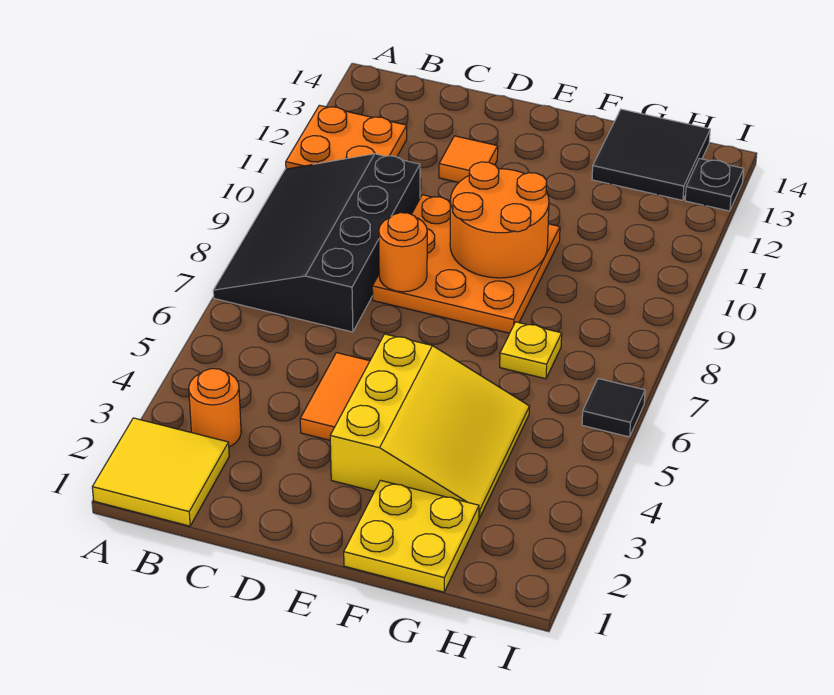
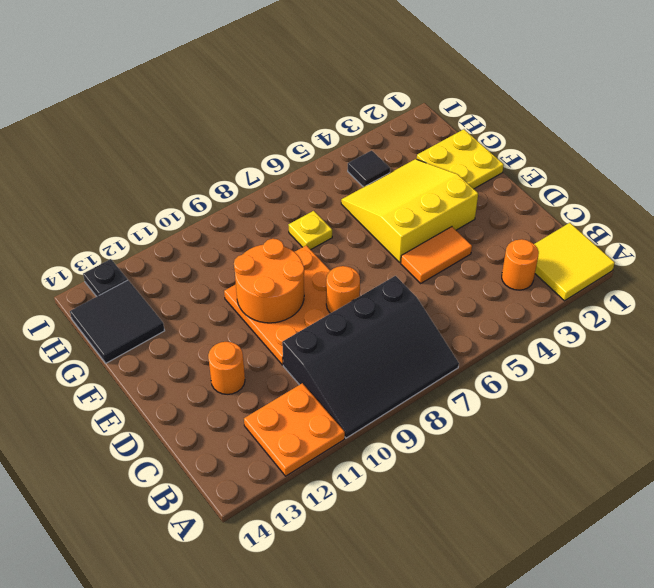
orange 1x1 tile [439,136,498,183] -> orange 1x1 round brick [208,342,245,394]
black 1x1 tile [582,379,645,437] -> black 1x1 tile moved to [348,151,390,187]

